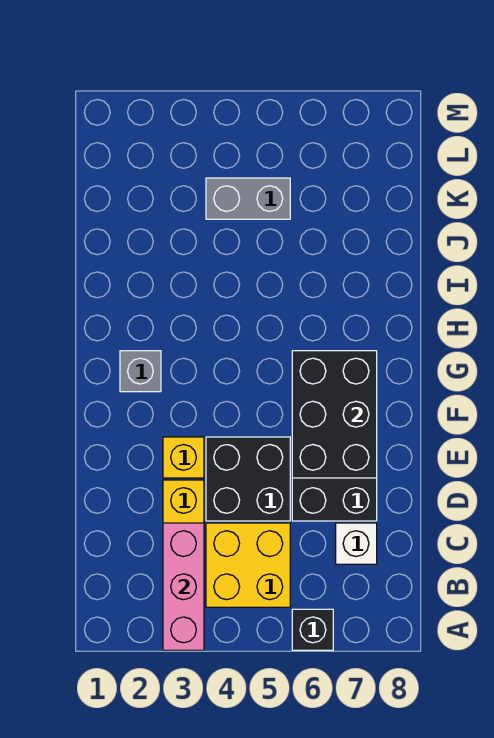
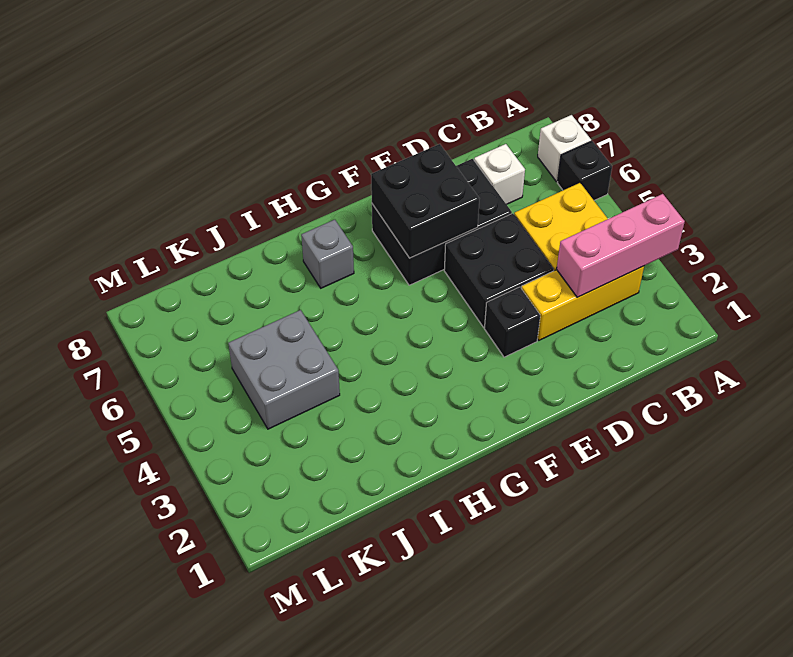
none -> white 1x1 brick [538,115,591,182]
yellow 1x1 brick [163,437,204,478] -> black 1x1 brick [484,287,540,357]
black 2x3 brick [292,351,377,478] -> black 2x2 brick [371,144,479,258]
grey 1x1 brick [120,351,161,392] -> grey 1x1 brick moved to [301,220,354,288]
grey 1x2 brick [206,178,290,219] -> grey 2x2 brick [228,310,340,429]

